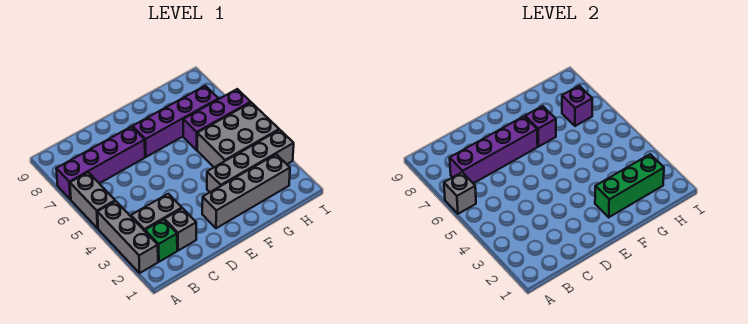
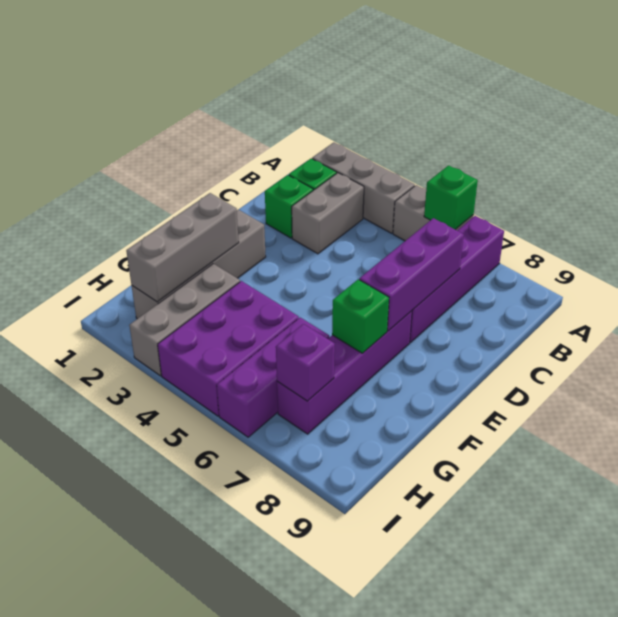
grey 1x1 brick [444,172,476,214] -> green 1x1 brick [424,165,478,230]
purple 1x4 brick [450,116,538,183] -> purple 1x3 brick [359,218,464,331]
grey 1x1 brick [164,208,196,251] -> green 1x1 brick [265,175,313,238]
green 1x3 brick [595,154,664,217] -> grey 1x3 brick [126,193,239,302]
grey 1x4 brick [207,130,294,192] -> grey 1x3 brick [129,264,240,376]
purple 1x1 brick [525,106,556,147] -> green 1x1 brick [332,279,389,353]
grey 2x3 brick [197,103,279,167] -> purple 2x3 brick [158,281,299,416]

